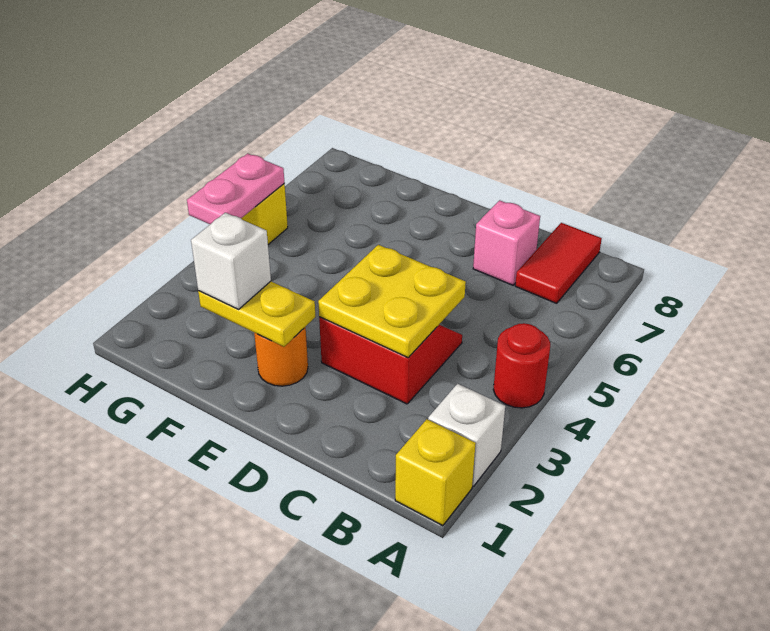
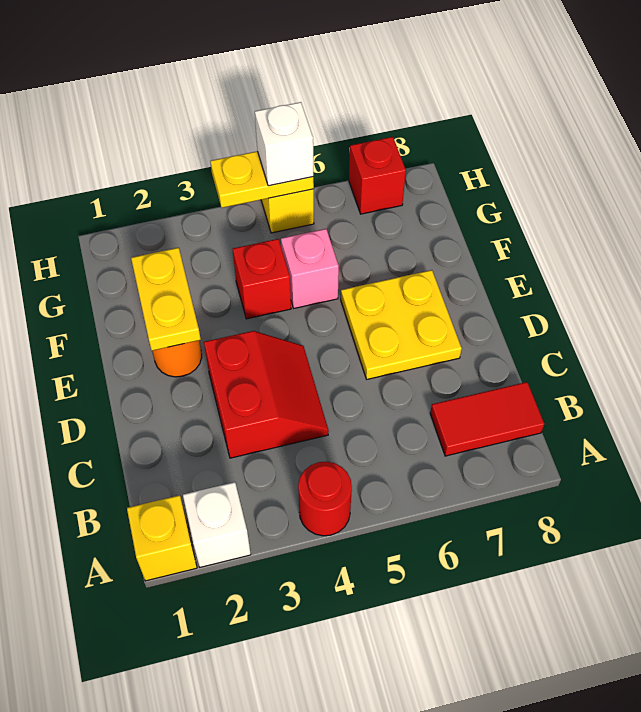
yellow 2x2 plate [318,245,466,358] -> yellow 2x2 plate moved to [341,270,462,379]
pink 1x1 brick [473,200,540,285] -> pink 1x1 brick moved to [281,229,339,308]
white 1x1 brick [191,213,271,309] -> white 1x1 brick moved to [255,102,313,186]
none -> red 1x1 brick [233,239,291,319]
pink 1x2 plate [187,153,284,224] -> yellow 1x2 plate [210,151,314,208]
none -> red 1x1 brick [349,137,406,214]

